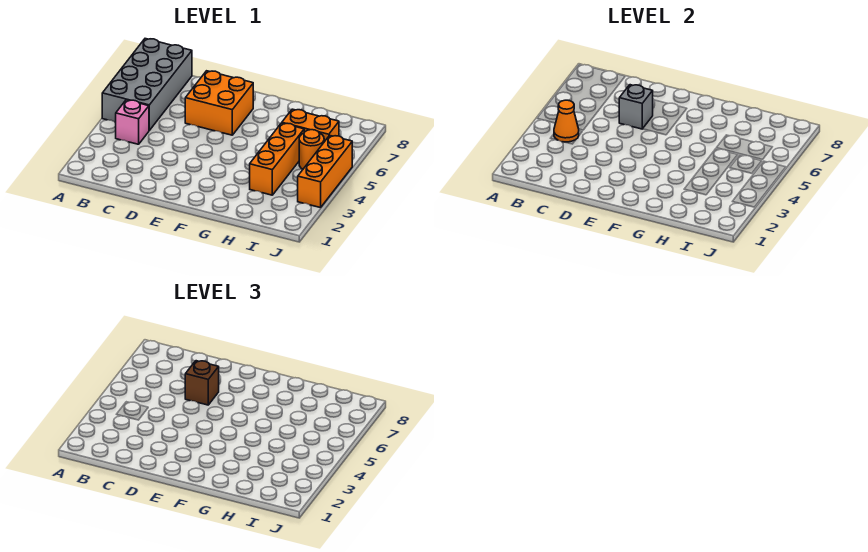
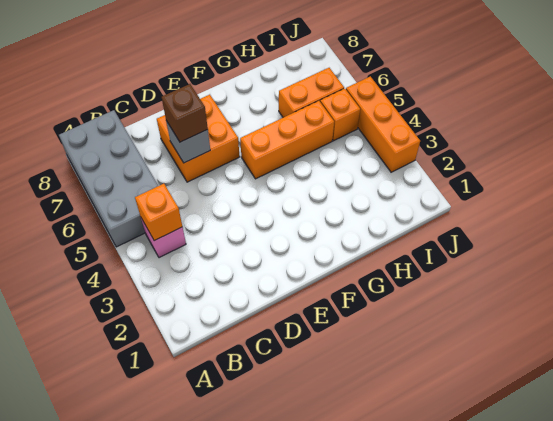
orange 1x1 cone [554,100,579,142] -> orange 1x1 brick [135,184,182,241]
orange 1x3 brick [250,123,304,195] -> orange 1x3 brick turned to [240,101,334,179]
orange 1x1 round brick [299,130,324,169] -> orange 1x1 brick [320,89,360,141]

